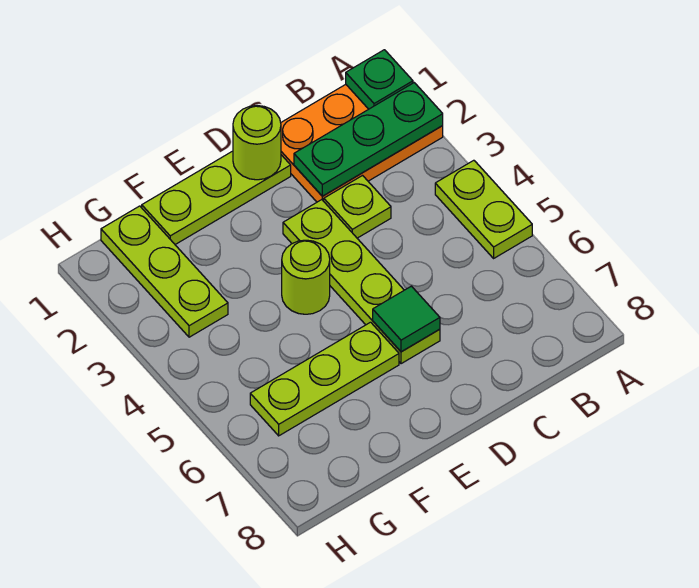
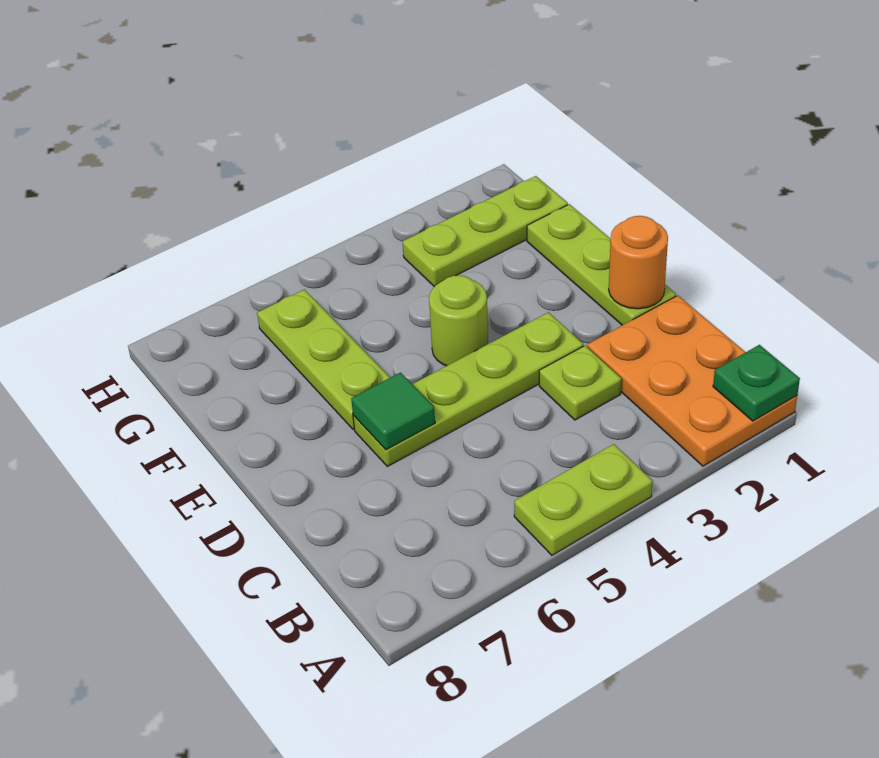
green 1x3 plate [294,83,443,196] -> none
lime 1x1 round brick [233,106,281,180] -> orange 1x1 round brick [609,216,668,309]

